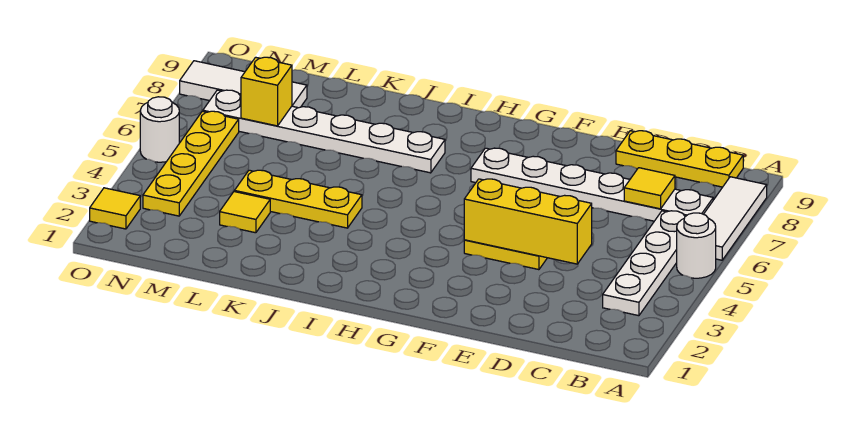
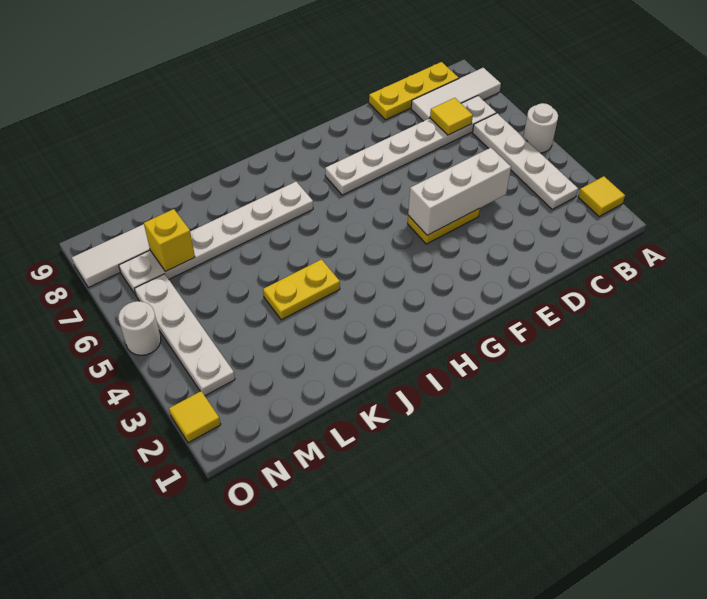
white 1x3 tile [704,177,767,260] -> white 1x3 tile turned to [411,68,501,121]
yellow 1x3 brick [464,179,592,264] -> white 1x3 brick [408,148,511,235]
yellow 1x3 plate [234,170,362,228] -> yellow 1x2 plate [263,259,340,320]
yellow 1x1 tile [220,192,270,233] -> yellow 1x1 tile moved to [578,176,625,217]
yellow 1x4 plate [143,111,239,216] -> white 1x4 plate [134,274,235,396]

